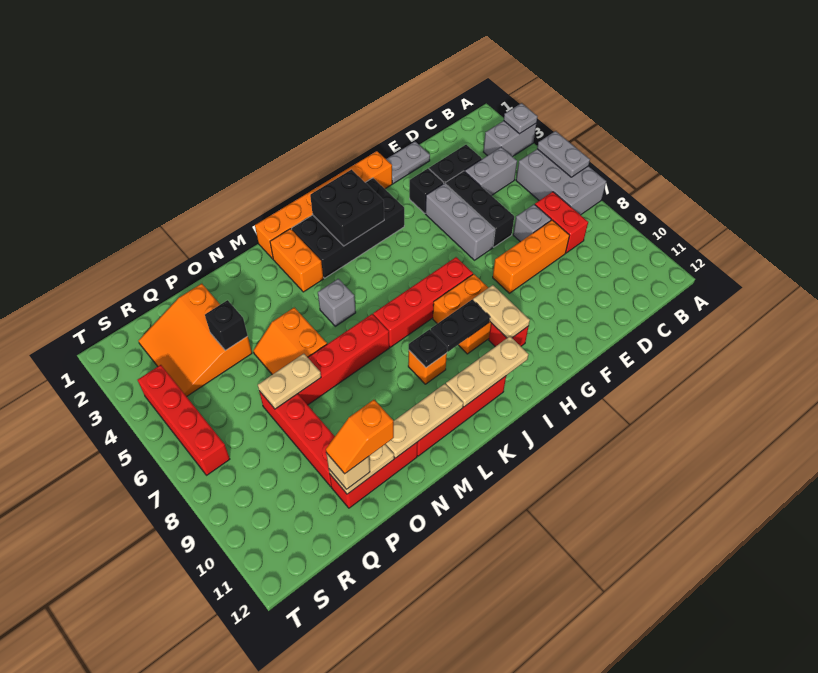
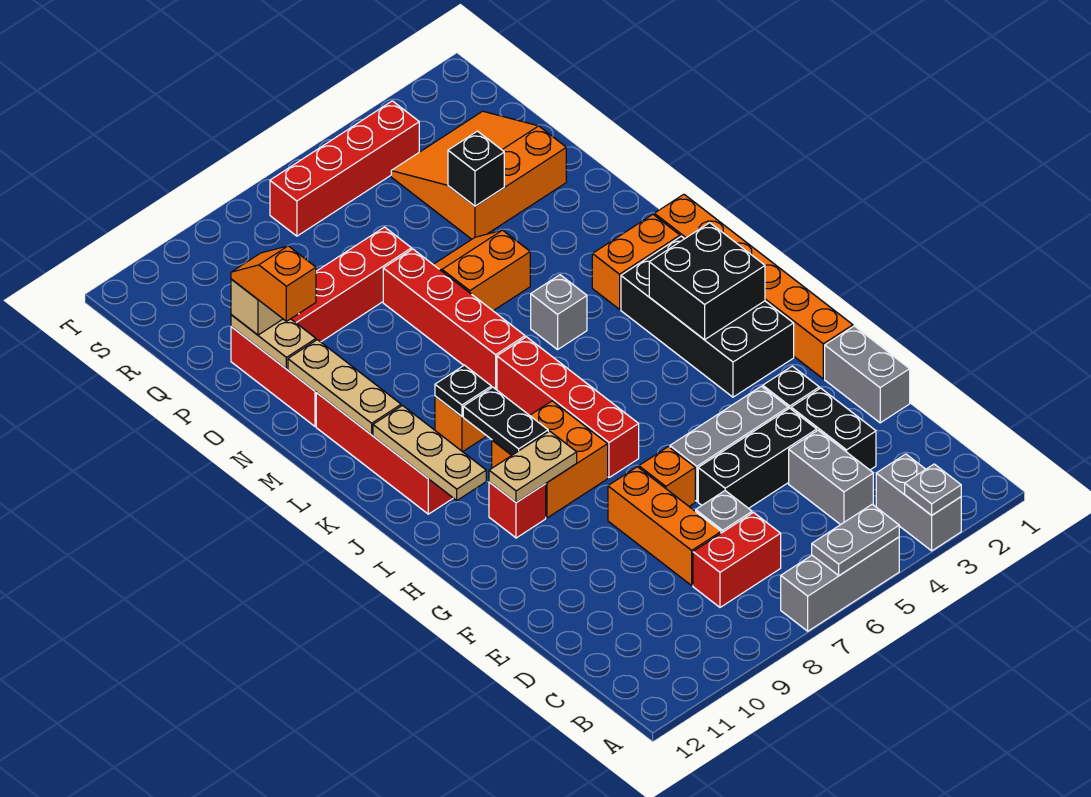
grey 2x3 brick [516,149,606,215] -> grey 1x3 brick [781,537,899,631]
grey 1x2 plate [386,142,430,184] -> grey 1x2 brick [825,326,910,423]
none -> orange 1x1 brick [639,447,695,506]
tan 1x2 plate [258,354,321,409] -> none

